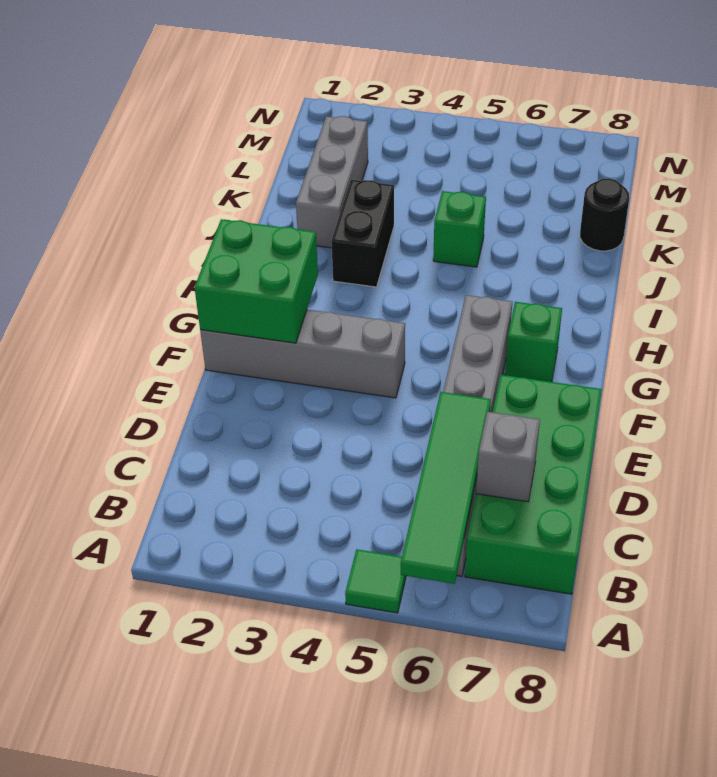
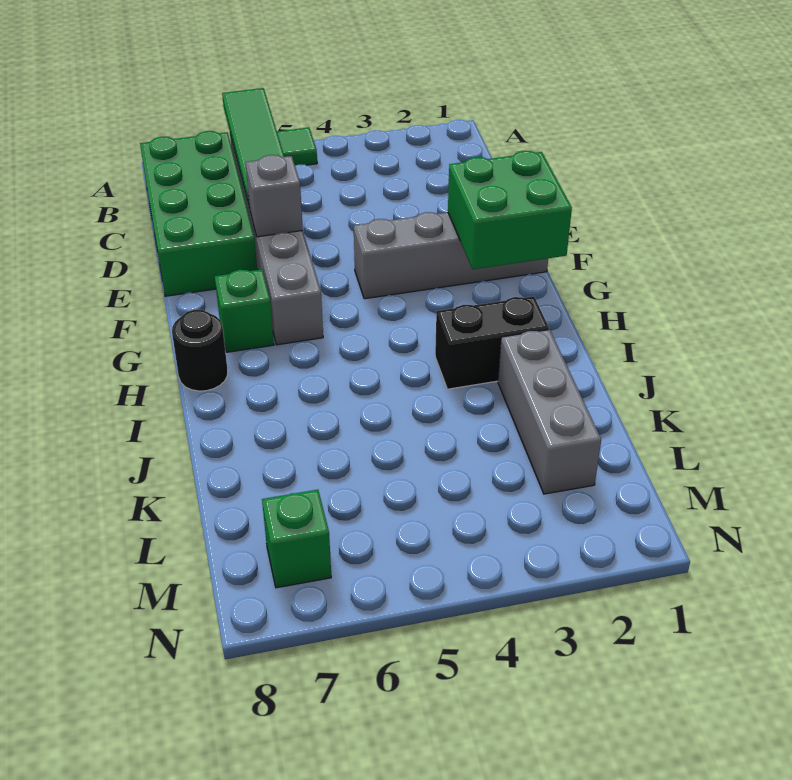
grey 1x1 brick [476,412,540,502] -> grey 1x1 brick moved to [245,155,303,237]
black 1x2 brick [331,180,394,287] -> black 1x2 brick turned to [435,296,549,389]
green 1x1 brick [433,191,486,267] -> green 1x1 brick moved to [262,490,331,588]
black 1x1 round brick [580,178,629,251] -> black 1x1 round brick moved to [172,310,228,391]

